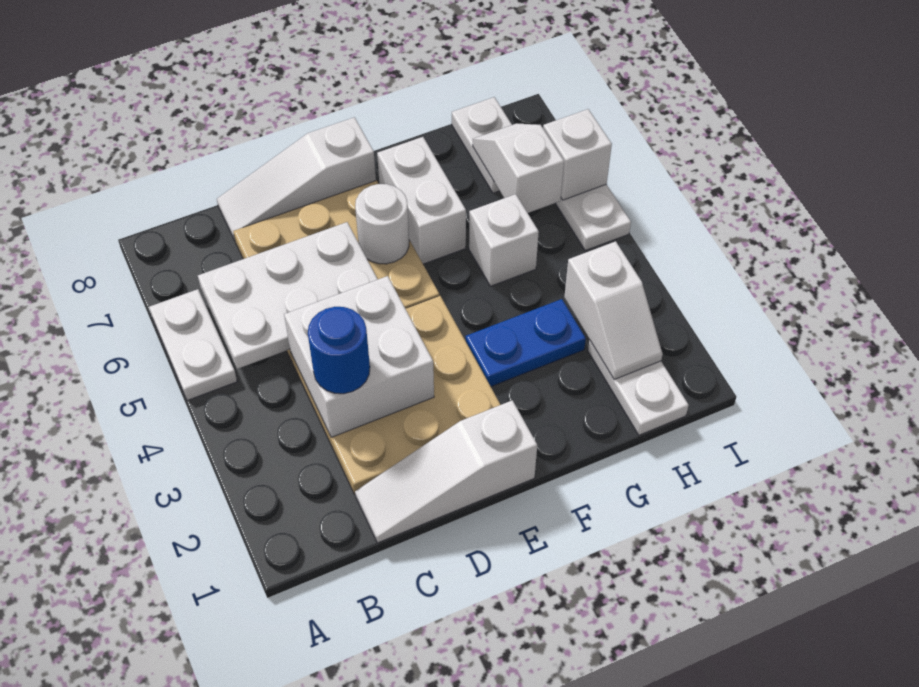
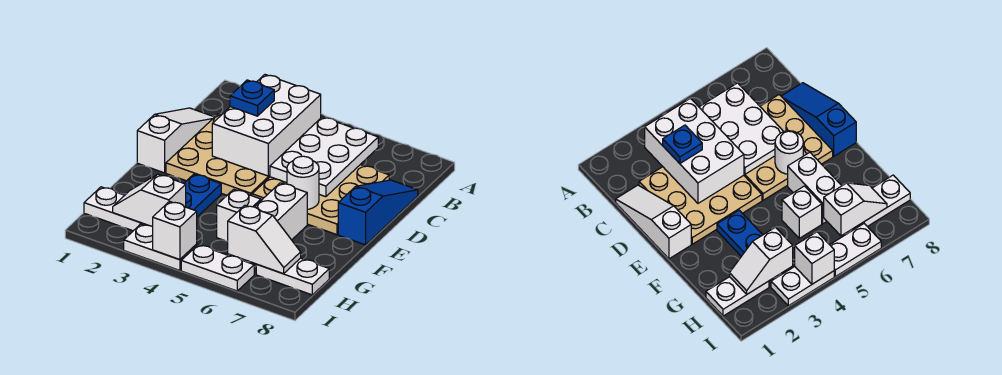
white 1x2 plate [149,289,237,401] -> white 1x2 plate moved to [124,224,197,270]
white 2x2 brick [284,276,434,437] -> white 2x3 brick [212,75,321,176]
blue 1x1 round brick [308,307,370,394] -> blue 1x1 plate [230,80,274,116]
white 1x3 slope [217,117,376,240] -> blue 1x3 slope [338,180,418,245]
white 1x2 brick [377,137,466,264] -> white 1x2 brick turned to [255,183,307,240]
white 1x1 brick [543,109,612,200] -> white 1x1 brick moved to [153,201,197,260]

